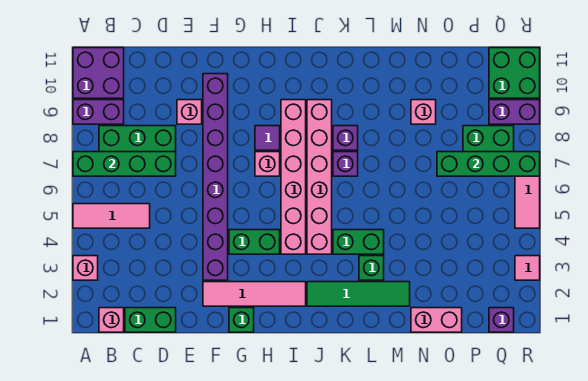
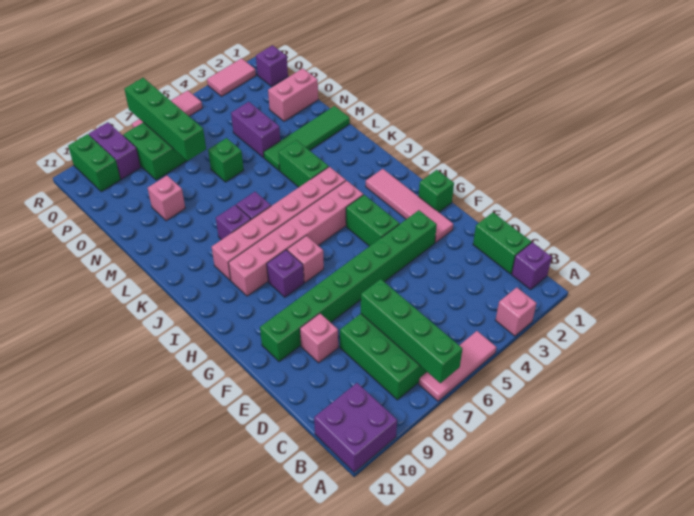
pink 1x3 tile [73,204,150,228] -> pink 1x3 tile turned to [419,331,496,401]
purple 1x2 brick [73,100,124,124] -> purple 1x2 brick moved to [231,102,280,157]
pink 1x1 brick [99,308,124,332] -> purple 1x1 brick [512,242,552,290]
purple 1x8 brick [203,74,228,280] -> green 1x8 brick [260,210,437,362]
purple 1x1 tile [255,126,280,150] -> purple 1x1 brick [267,250,304,297]
green 1x4 tile [307,282,410,306] -> green 1x4 tile turned to [264,106,350,171]
green 1x1 brick [359,256,384,280] -> green 1x1 brick moved to [208,138,244,182]
pink 1x2 brick [411,308,462,332] -> pink 1x2 brick turned to [268,68,318,121]
green 2x2 brick [489,48,540,98] -> green 1x2 brick [68,134,121,192]
pink 1x1 tile [515,256,540,280] -> pink 1x2 tile [207,58,256,96]

